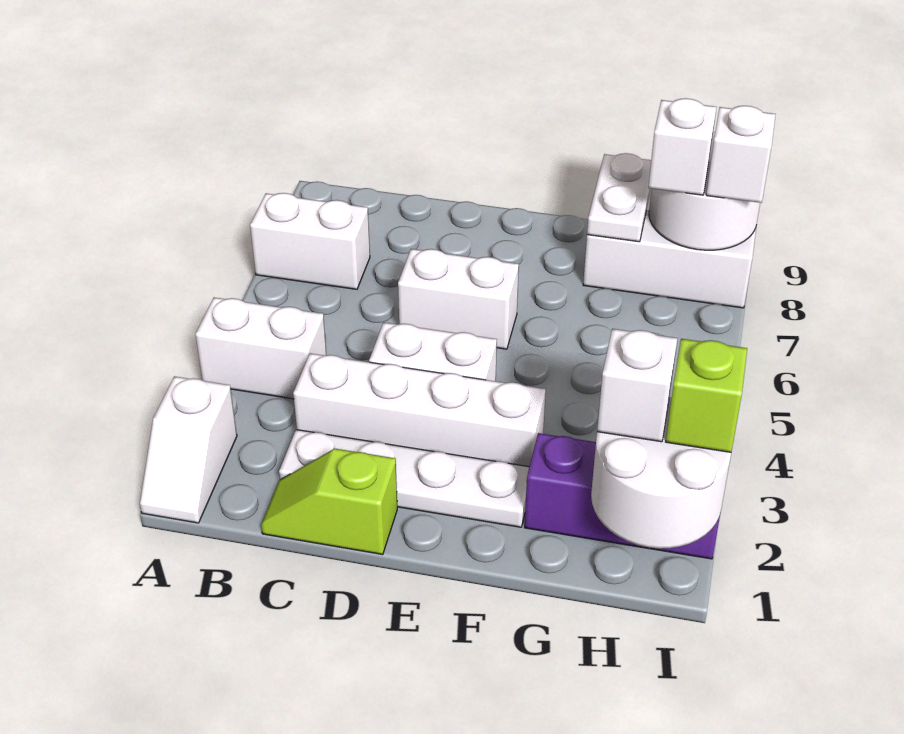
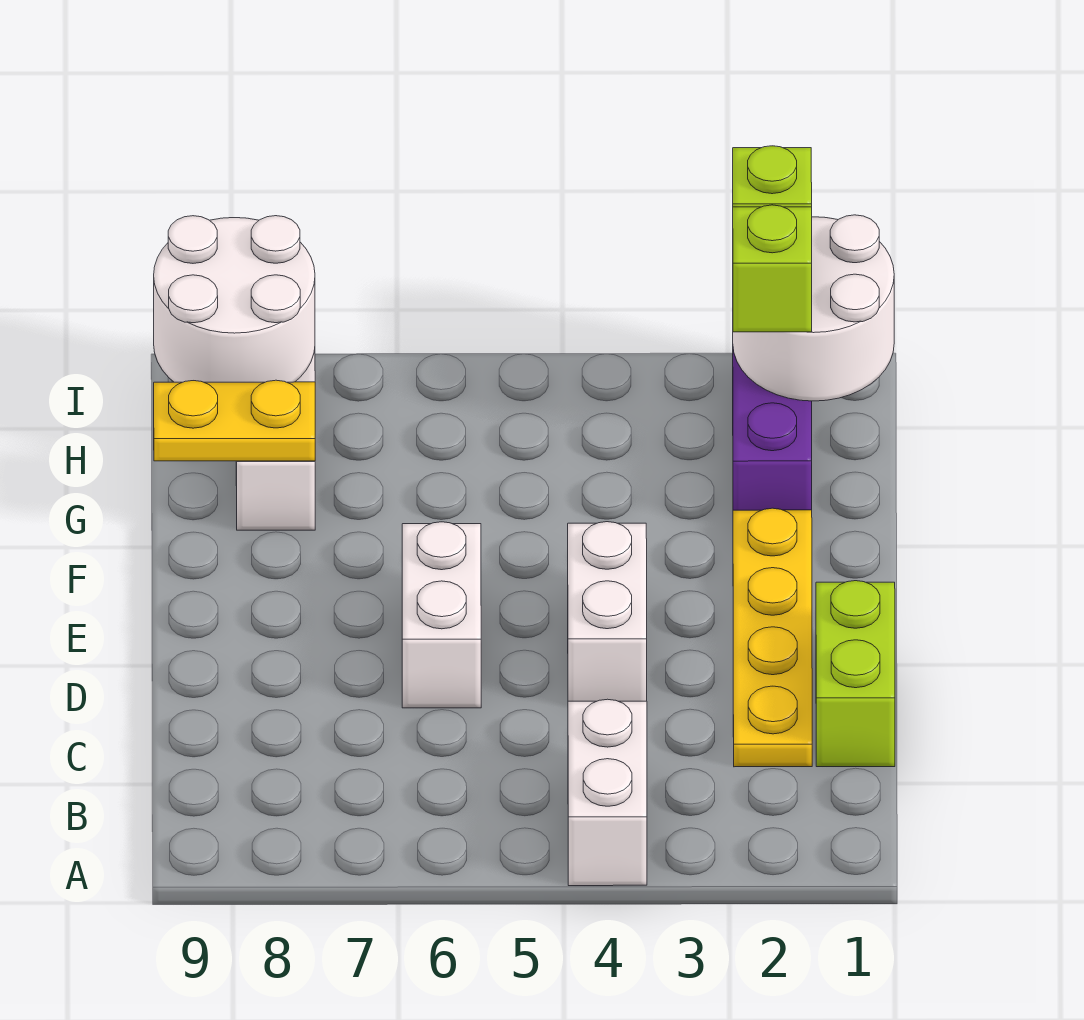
white 1x2 slope [140,376,237,523] -> none
white 1x2 brick [250,193,370,289] -> none
lime 1x2 slope [261,449,397,555] -> lime 1x2 brick [816,581,895,767]
white 1x4 plate [279,430,529,527] -> yellow 1x4 plate [733,508,812,767]
white 1x4 brick [293,353,546,467] -> none
white 1x2 plate [587,153,651,242] -> yellow 1x2 plate [154,380,315,461]
white 1x1 brick [597,329,678,442] -> lime 1x1 brick [733,205,812,332]
white 1x1 brick [648,98,716,195] -> none
white 1x1 brick [706,106,775,203] -> none

